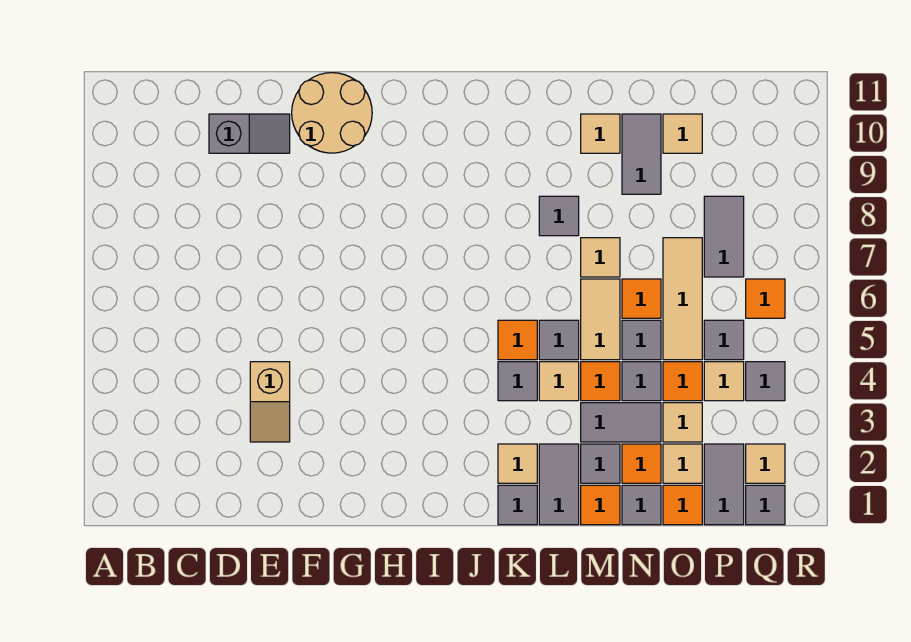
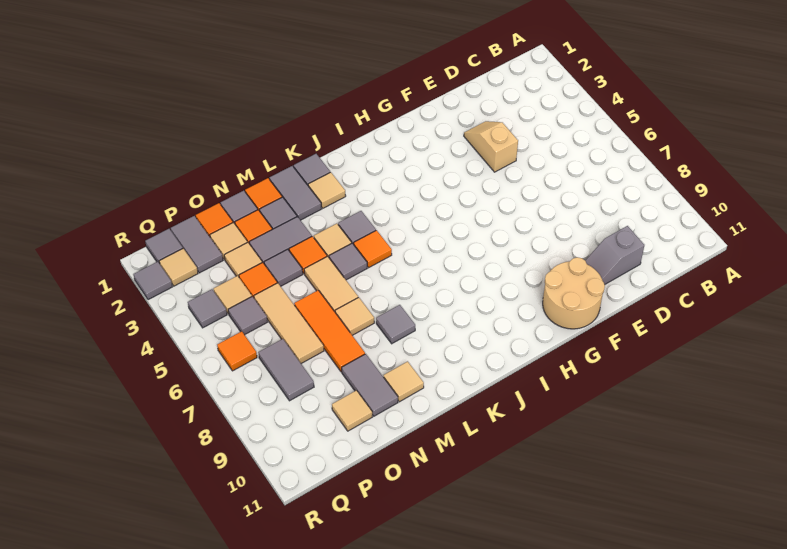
grey 1x1 tile [622,320,661,360] -> grey 1x1 tile moved to [134,262,172,300]
orange 1x1 tile [622,279,661,318] -> orange 1x3 tile [294,290,365,372]

